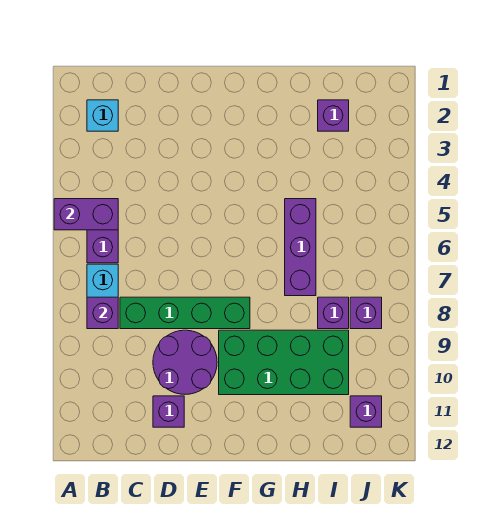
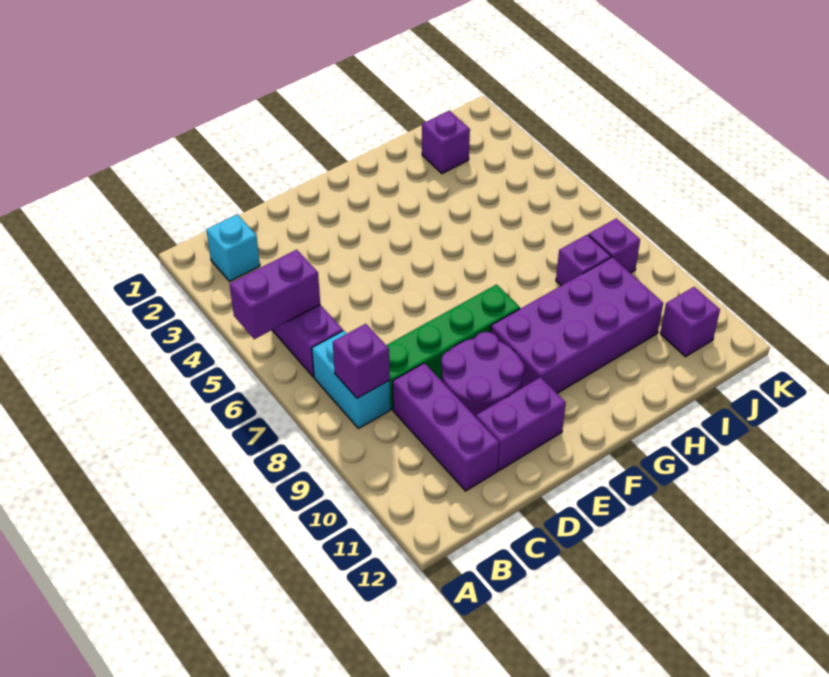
purple 1x1 brick [153,396,184,427] -> purple 1x2 brick [476,377,566,471]
green 2x4 brick [219,330,349,395] -> purple 2x4 brick [491,257,663,393]
purple 1x3 brick [285,199,316,296] -> purple 1x3 brick moved to [392,363,499,491]

